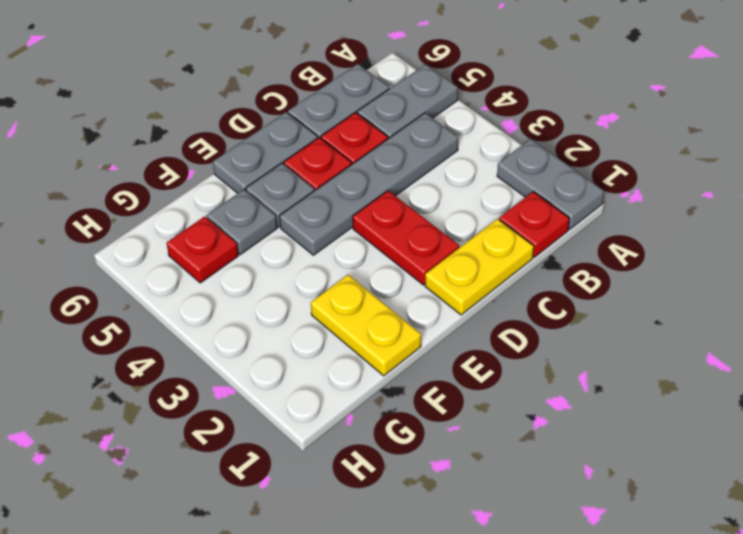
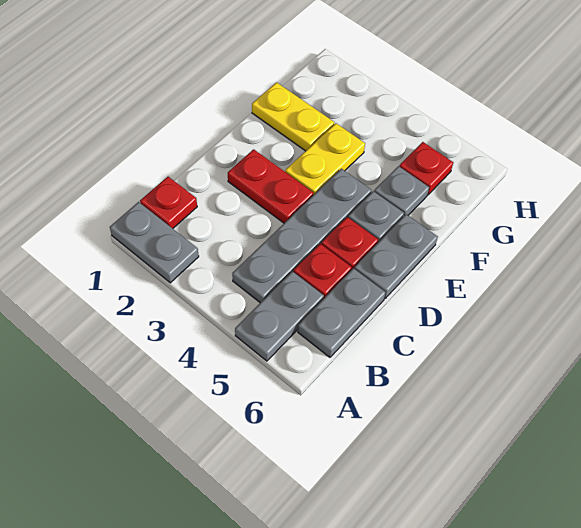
yellow 1x2 plate [425,219,534,315] -> yellow 1x2 plate moved to [285,123,365,194]

